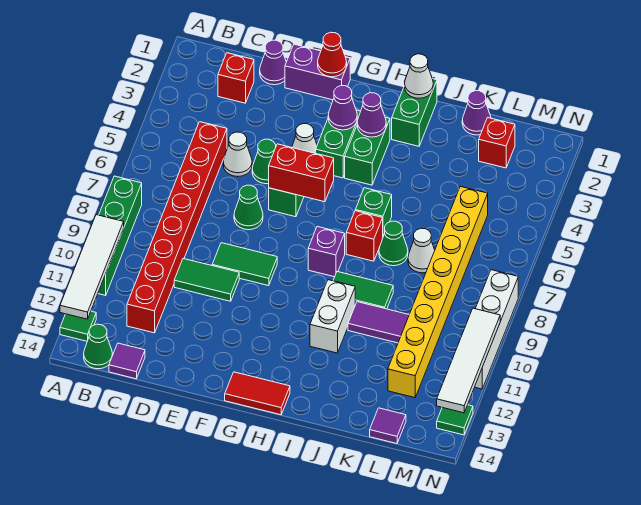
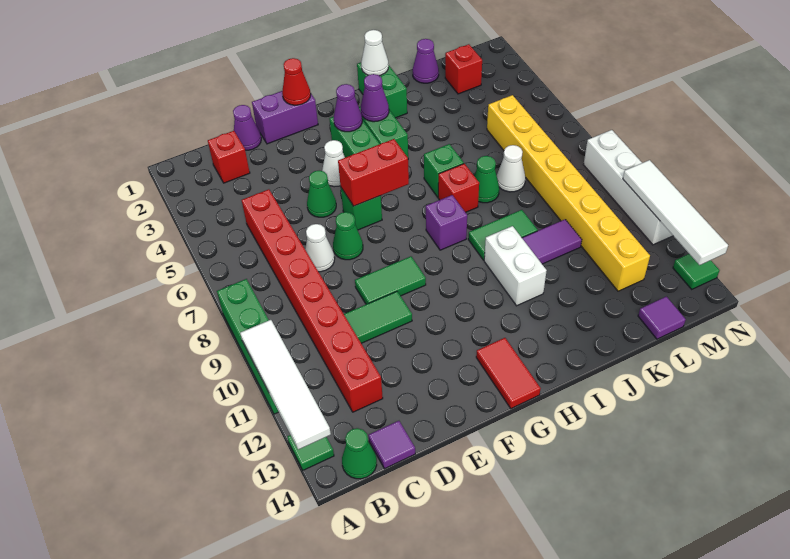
white 1x1 cone [223,132,252,177] -> white 1x1 cone moved to [305,224,335,272]
red 1x2 tile [225,372,290,415] -> red 1x2 tile turned to [476,338,541,409]

